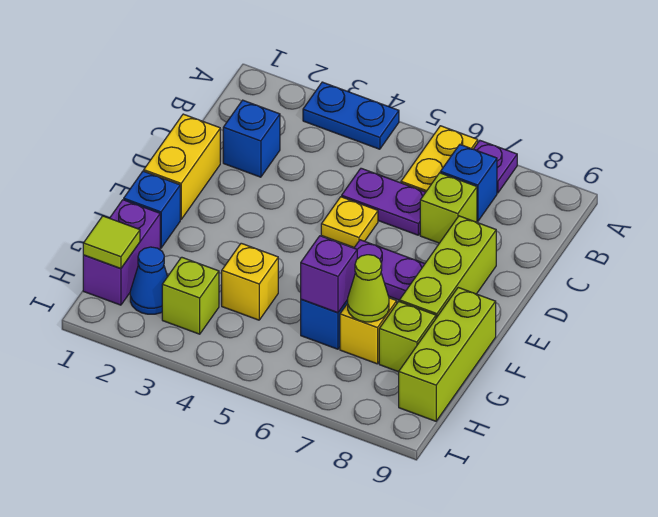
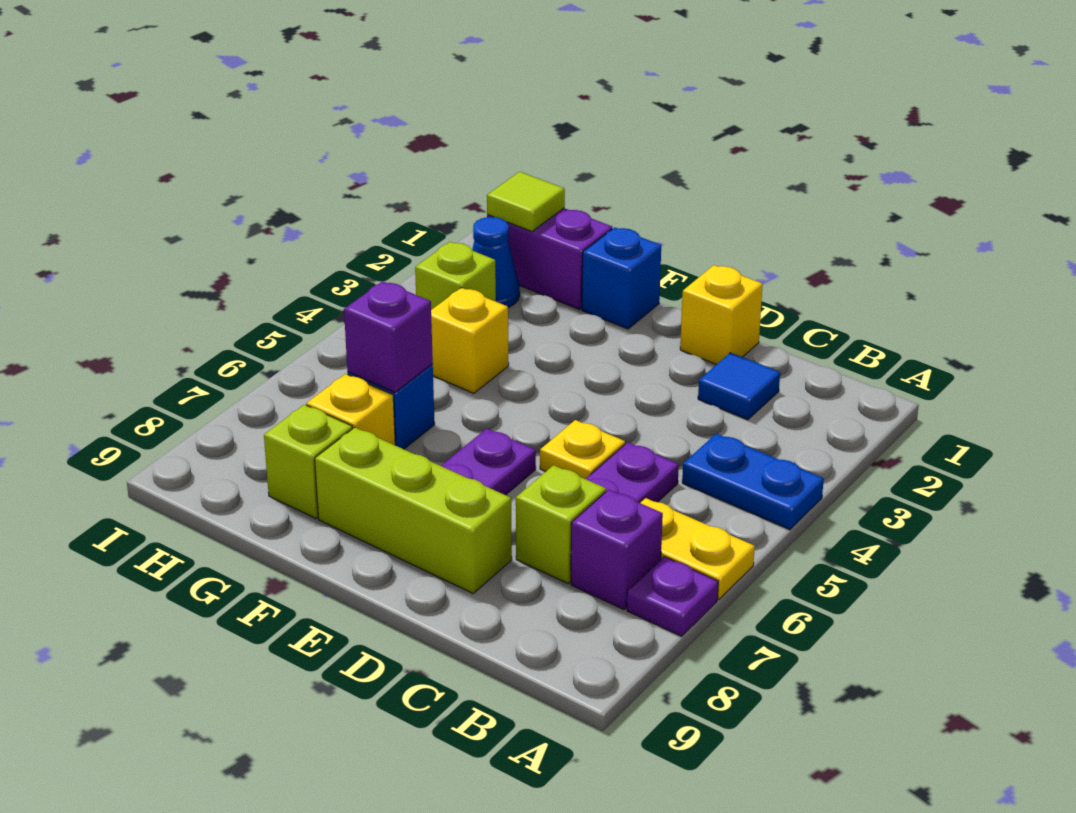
blue 1x2 plate [303,82,399,149] -> blue 1x2 plate turned to [682,434,824,530]
blue 1x1 brick [440,145,497,221] -> purple 1x1 brick [571,490,663,609]
blue 1x1 brick [223,100,280,177] -> blue 1x1 tile [698,353,780,420]
yellow 1x2 brick [144,114,220,220] -> yellow 1x1 brick [680,265,763,365]
lime 1x3 brick [399,288,496,421] -> none
lime 1x1 cone [348,255,389,322] -> none

